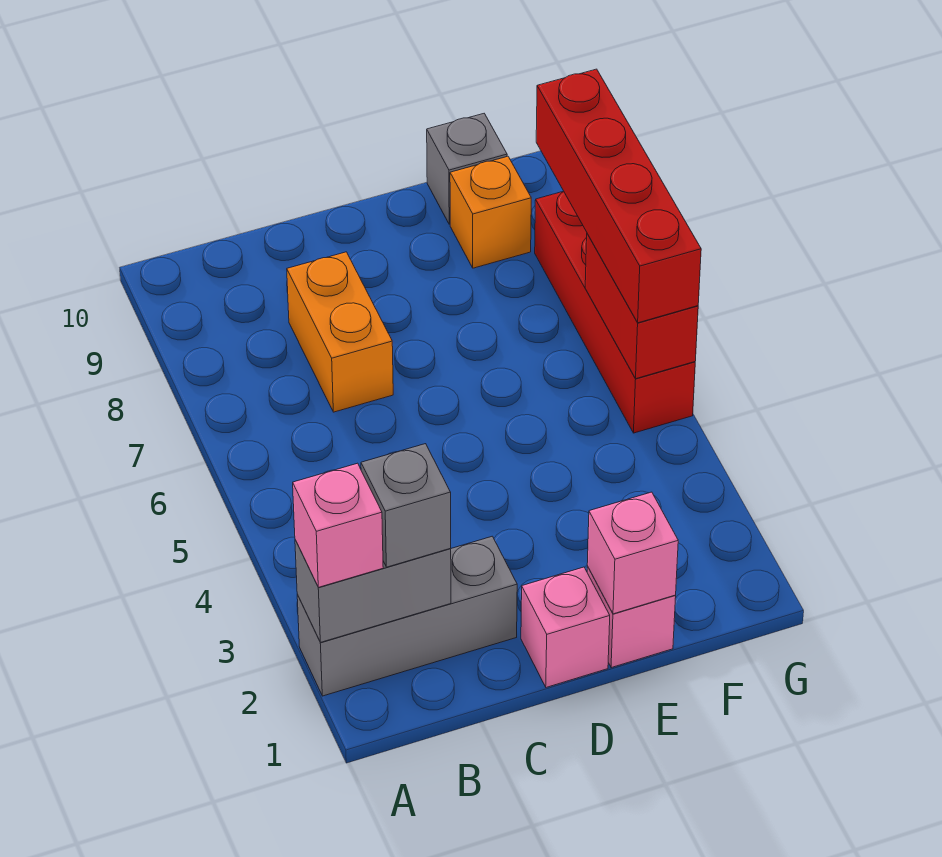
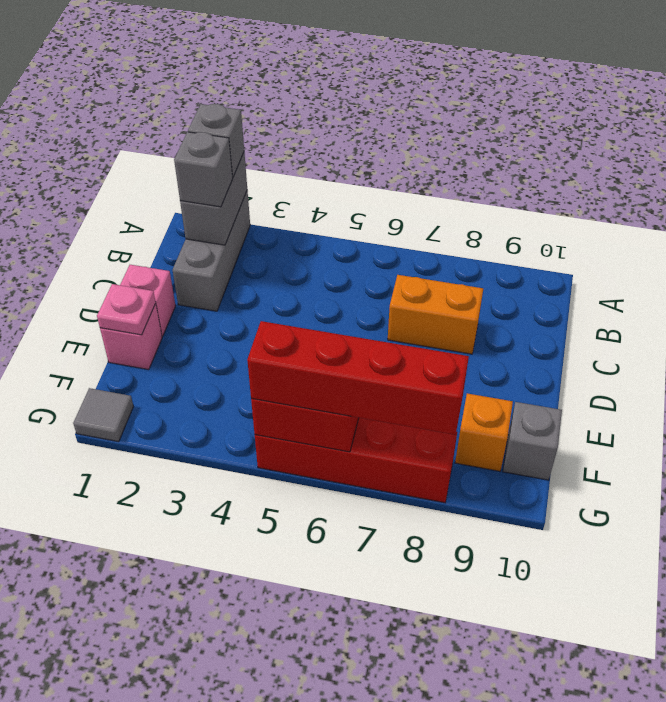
pink 1x1 brick [293,463,383,587] -> grey 1x1 brick [188,104,244,177]
pink 1x1 brick [587,492,678,614] -> pink 1x1 plate [97,284,156,335]
none -> grey 1x1 tile [73,388,133,442]

